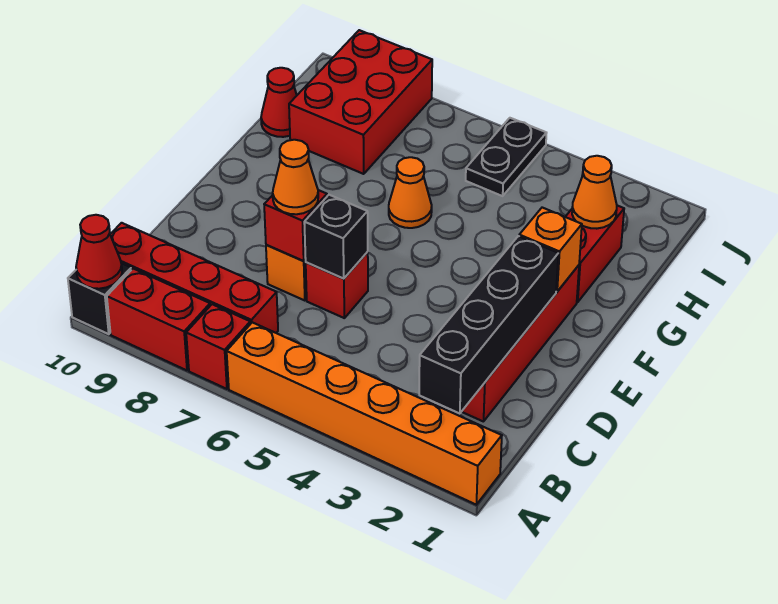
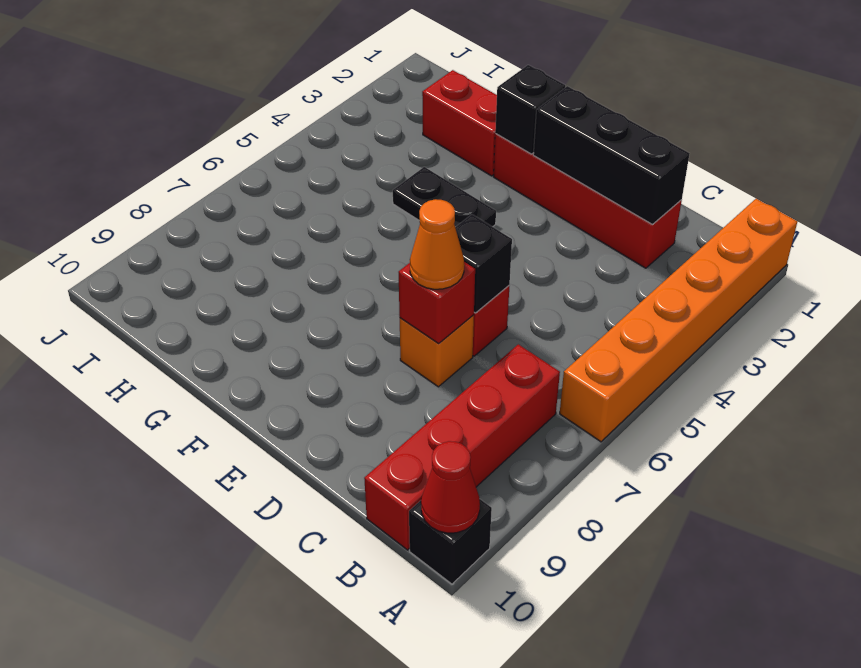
red 1x1 brick [186,304,250,389] -> none
red 1x2 brick [107,269,210,370] -> none
black 1x4 brick [419,236,558,414] -> black 1x3 brick [533,86,690,224]
orange 1x1 brick [519,208,582,292] -> black 1x1 brick [495,65,565,154]
orange 1x1 cone [389,157,432,228] -> none
orange 1x1 cone [572,156,617,229] -> none
red 2x3 brick [289,30,432,174] -> none
red 1x1 cone [261,68,297,137] -> none
black 1x2 plate [466,118,546,196] -> black 1x2 plate moved to [393,167,496,227]

